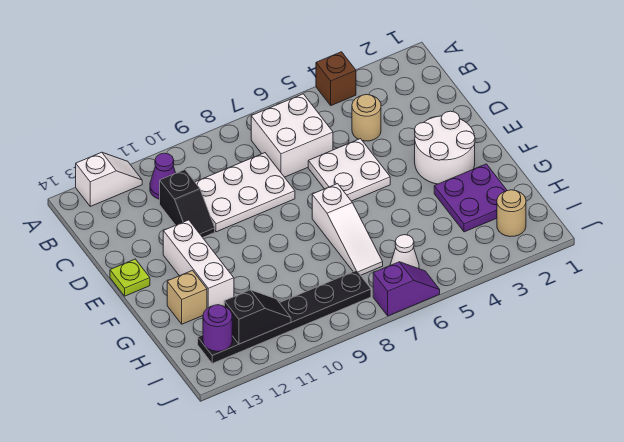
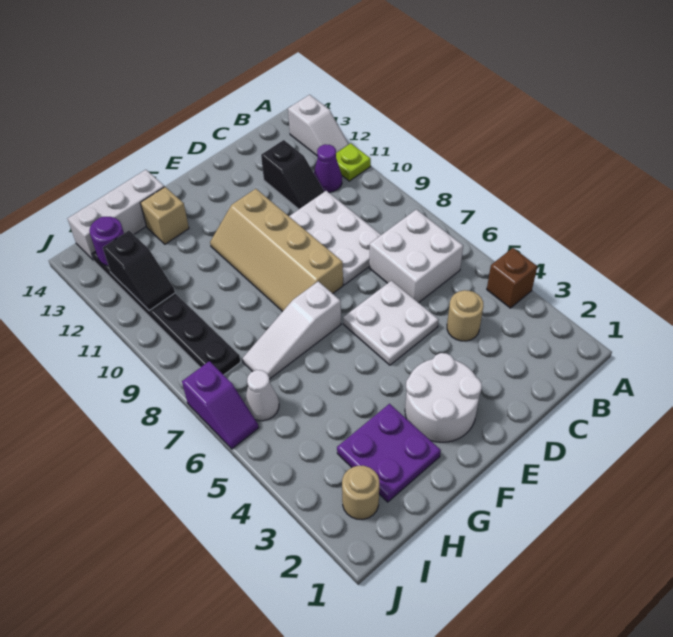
black 1x2 slope [160,169,215,237] -> black 1x2 slope turned to [261,140,324,209]
none -> tan 2x4 slope [210,189,343,312]
white 1x3 brick [163,220,234,308] -> white 1x3 brick moved to [67,170,164,261]
lime 1x1 plate [110,259,150,296] -> lime 1x1 plate moved to [336,143,371,181]

